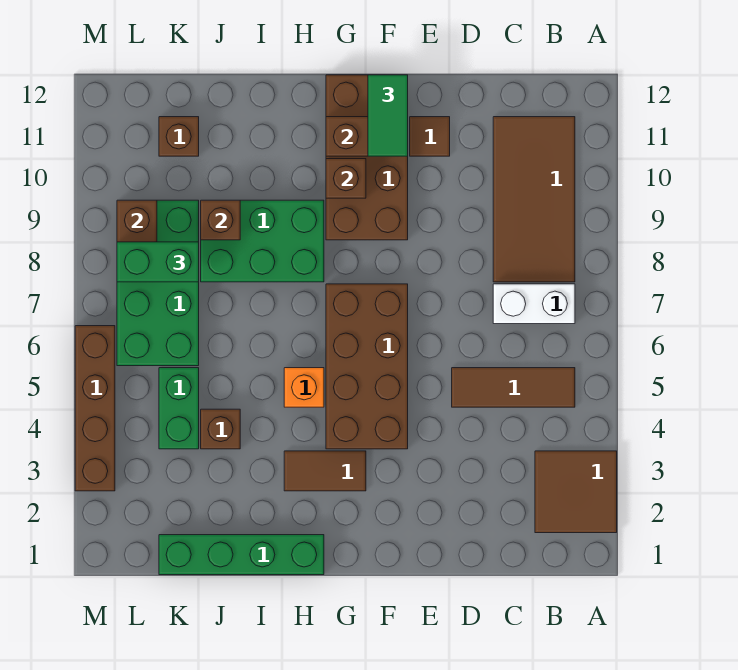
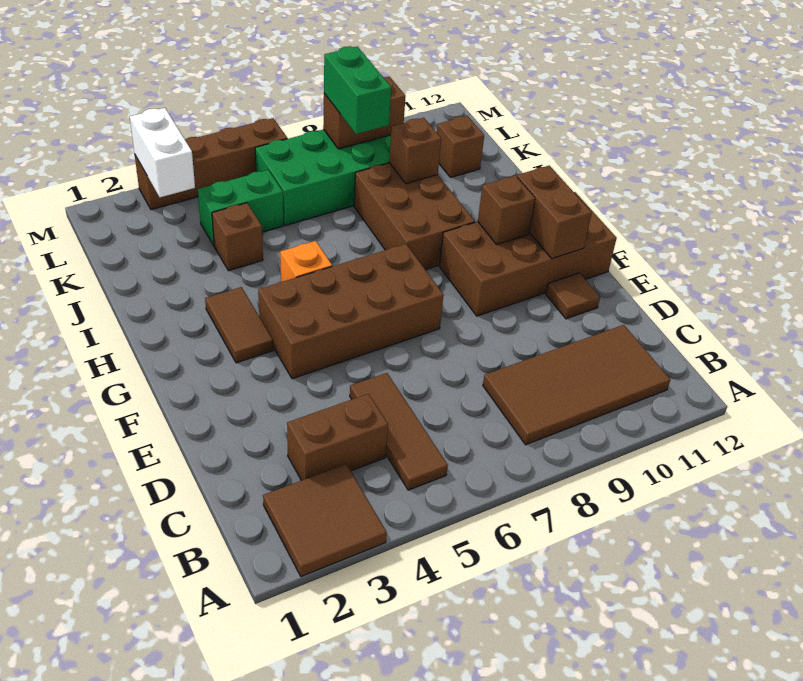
white 1x2 brick [493,284,575,324] -> white 1x2 brick moved to [130,108,195,197]
none -> brown 1x2 brick [287,394,388,481]
green 1x2 tile [368,75,408,156] -> none
green 1x4 brick [159,535,324,575] -> none
green 2x3 brick [201,200,324,282] -> brown 2x3 brick [354,163,475,270]

